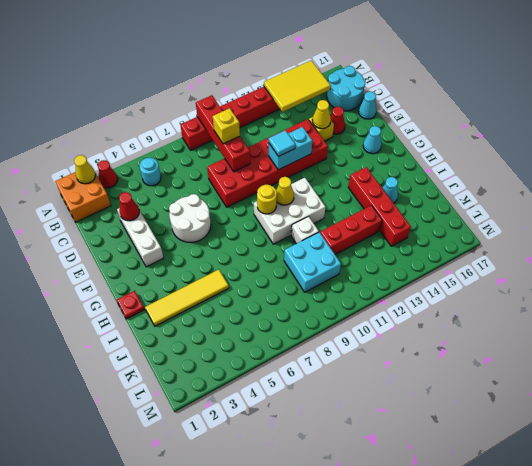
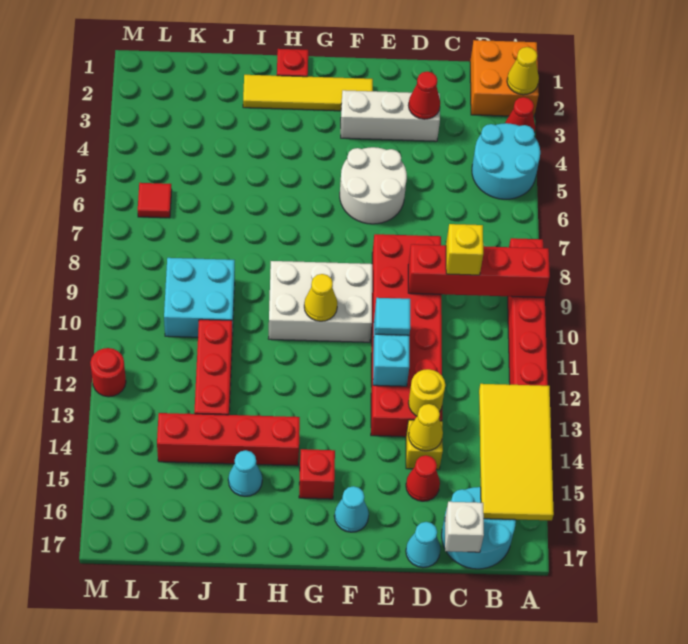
yellow 2x3 tile [264,60,331,112] -> yellow 2x4 tile [479,384,554,520]
cyan 1x1 round brick [139,158,161,186] -> cyan 2x2 round brick [472,123,540,199]
white 2x3 brick [254,178,326,244] -> white 2x3 brick turned to [268,261,372,342]
yellow 1x1 round brick [257,185,277,214] -> yellow 1x1 round brick moved to [409,369,445,416]
none -> red 1x1 brick [299,449,335,499]
yellow 1x4 tile [145,270,229,326] -> yellow 1x4 tile turned to [243,75,373,111]
white 1x1 brick [291,216,319,244] -> white 1x1 brick moved to [445,502,484,552]
none -> red 1x1 tile [138,183,172,218]
none -> red 1x1 round brick [90,348,126,397]

